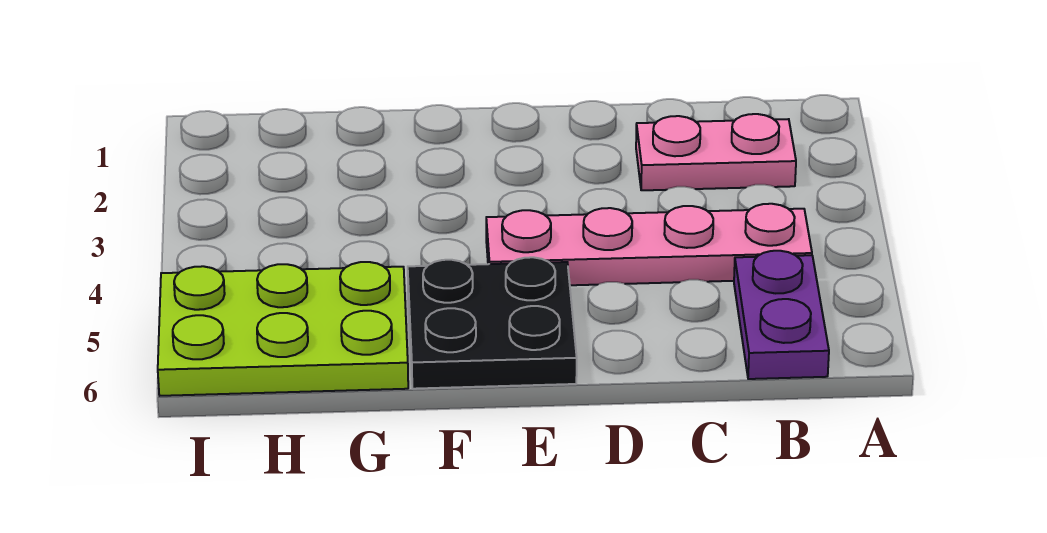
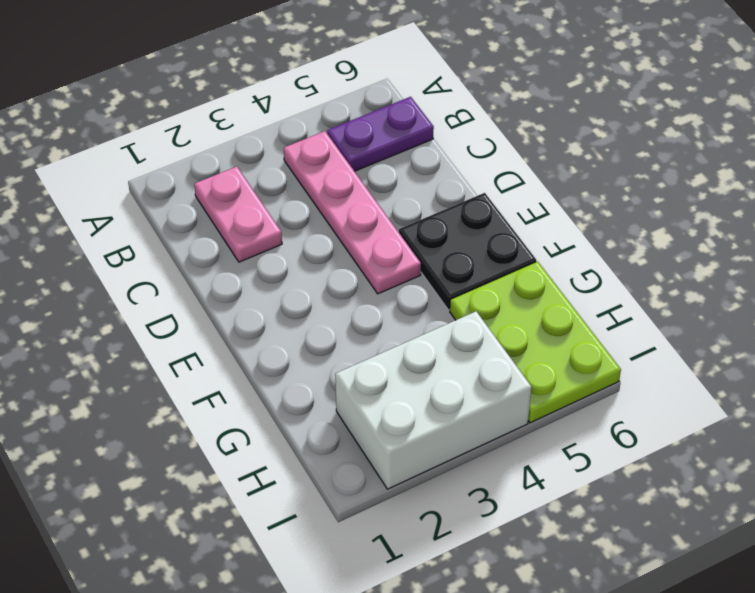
none -> white 2x3 brick [335,311,532,489]

